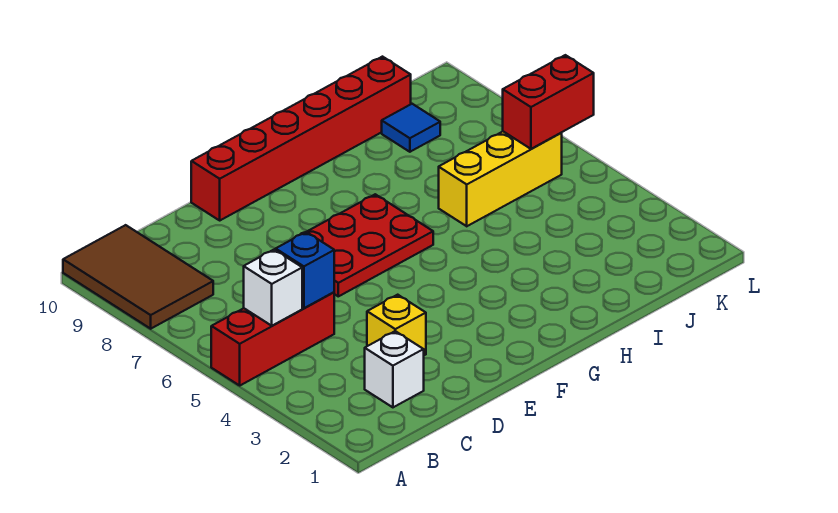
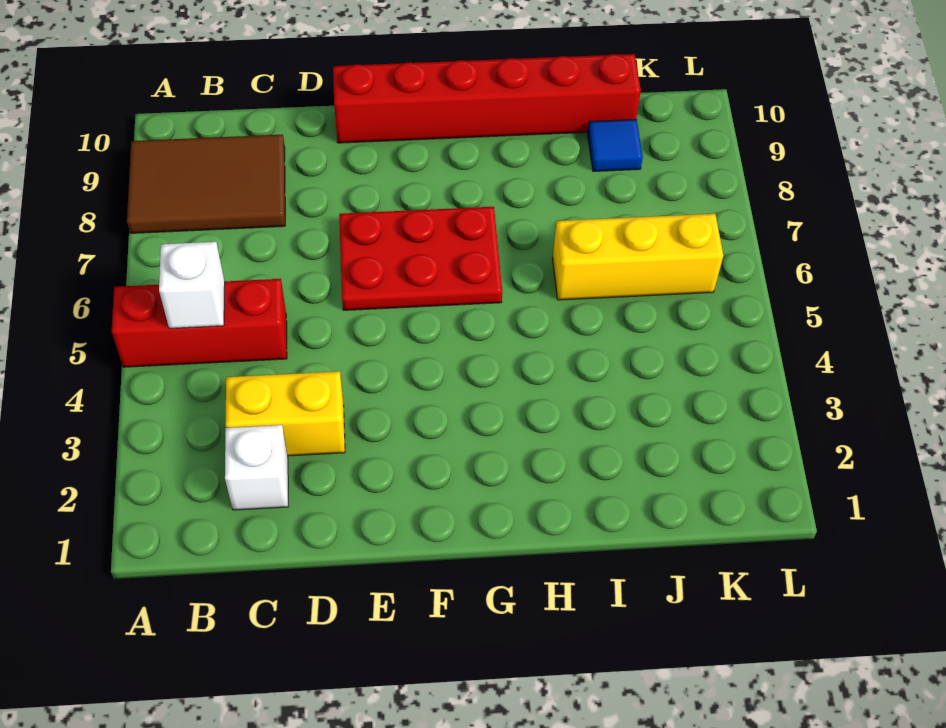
brown 2x3 tile [63,225,213,329] -> brown 2x3 tile turned to [127,135,285,233]
blue 1x1 brick [276,232,334,308] -> none
yellow 1x1 brick [367,295,426,355] -> yellow 1x2 brick [226,371,345,456]
red 1x2 brick [503,55,594,149] -> none

